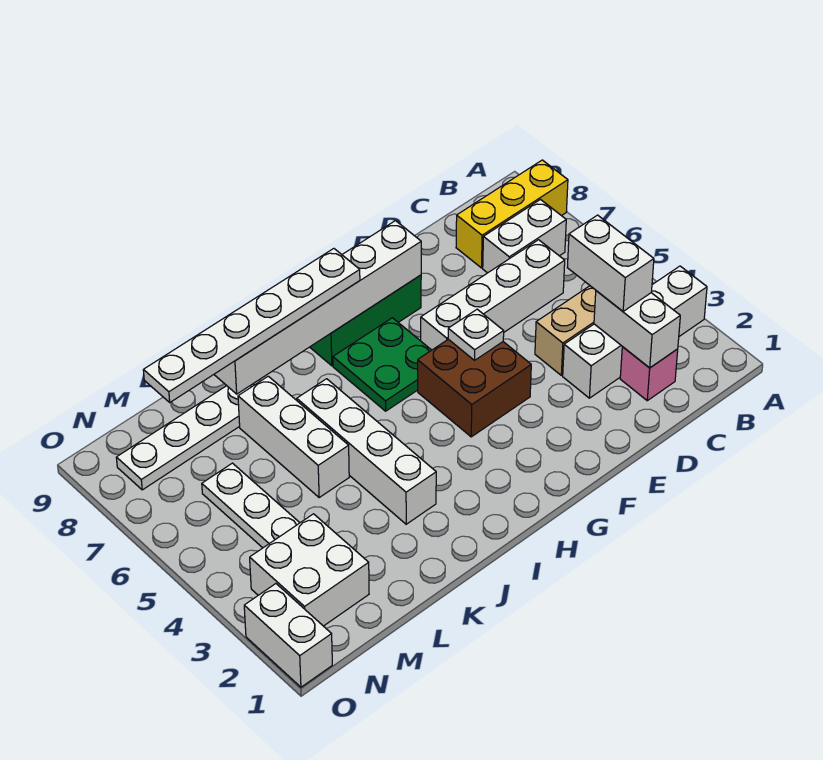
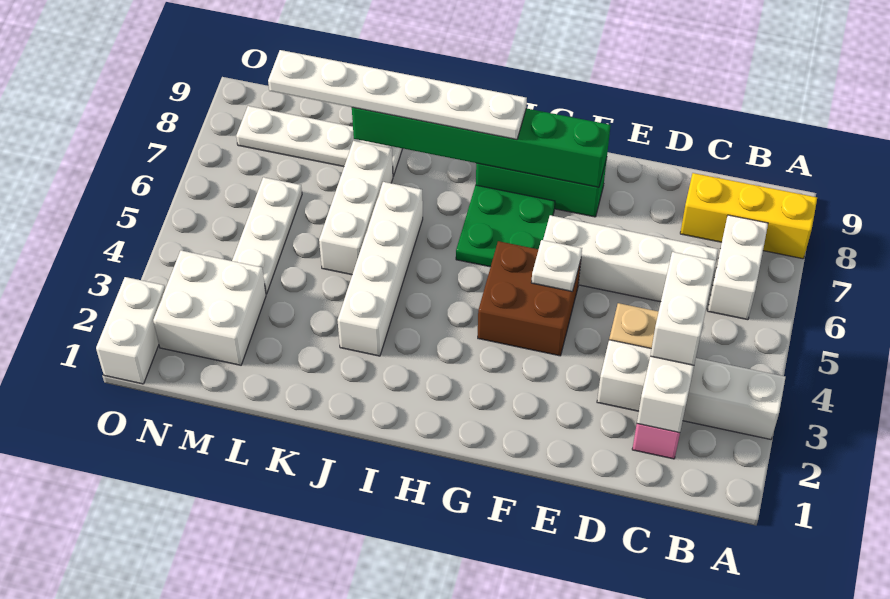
white 1x2 brick [483,200,566,273] -> white 1x2 brick turned to [708,215,768,320]
white 1x6 brick [214,221,421,394] -> green 1x6 brick [352,107,611,187]

